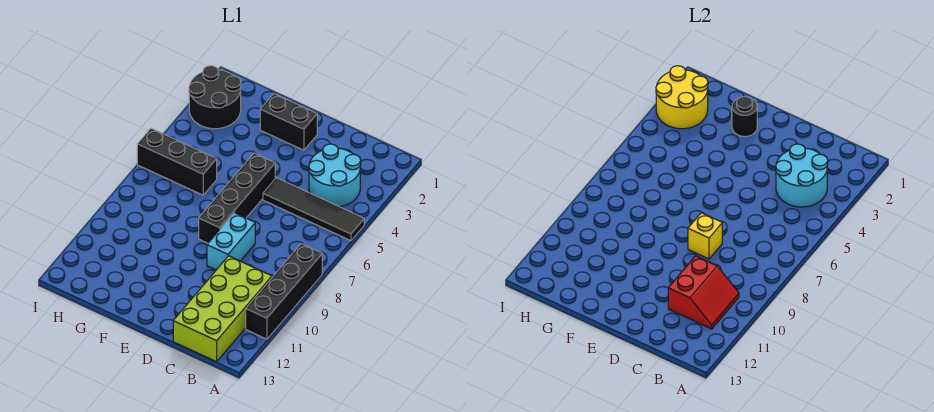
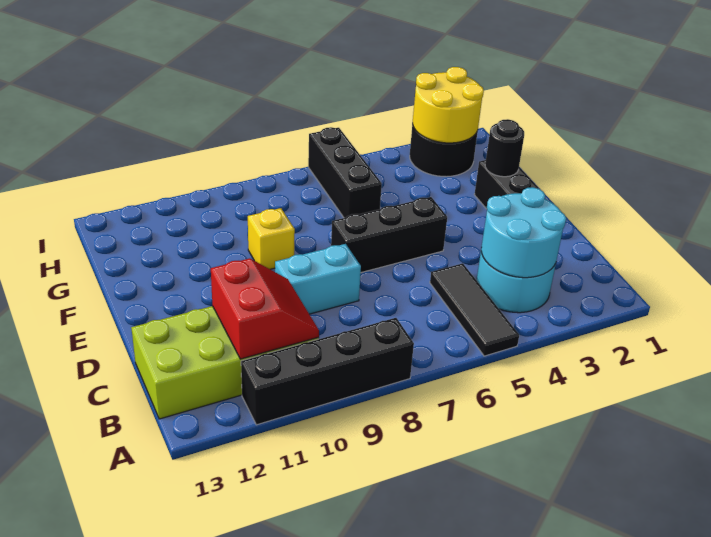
black 1x4 tile [263,178,364,241] -> black 1x3 tile [430,263,519,356]
red 2x2 slope [668,256,739,329] -> red 2x2 slope turned to [211,258,319,359]
yellow 1x1 brick [688,213,722,259] -> yellow 1x1 brick moved to [248,208,295,269]
black 1x4 brick [199,153,275,243] -> black 1x3 brick [331,197,447,272]

